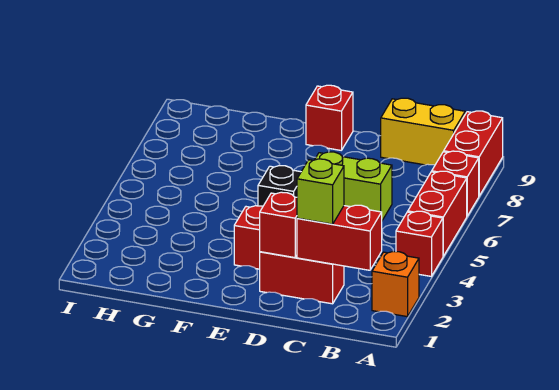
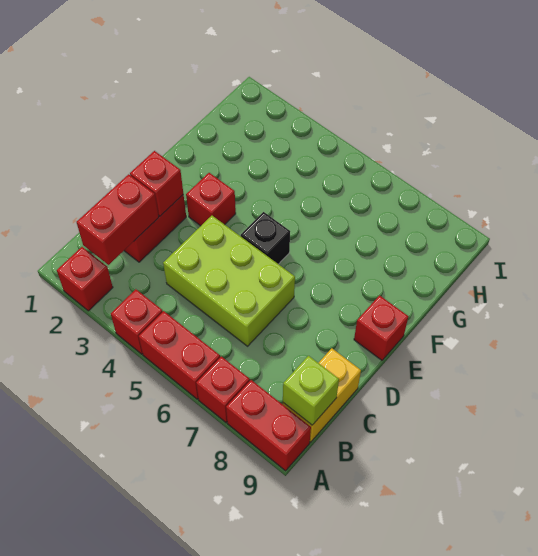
orange 1x1 brick [372,251,419,317] -> red 1x1 brick [57,247,113,311]
lime 1x1 brick [297,159,344,224] -> lime 1x1 brick moved to [283,356,339,425]
lime 1x2 brick [315,152,392,220] -> lime 2x3 brick [163,216,295,346]

